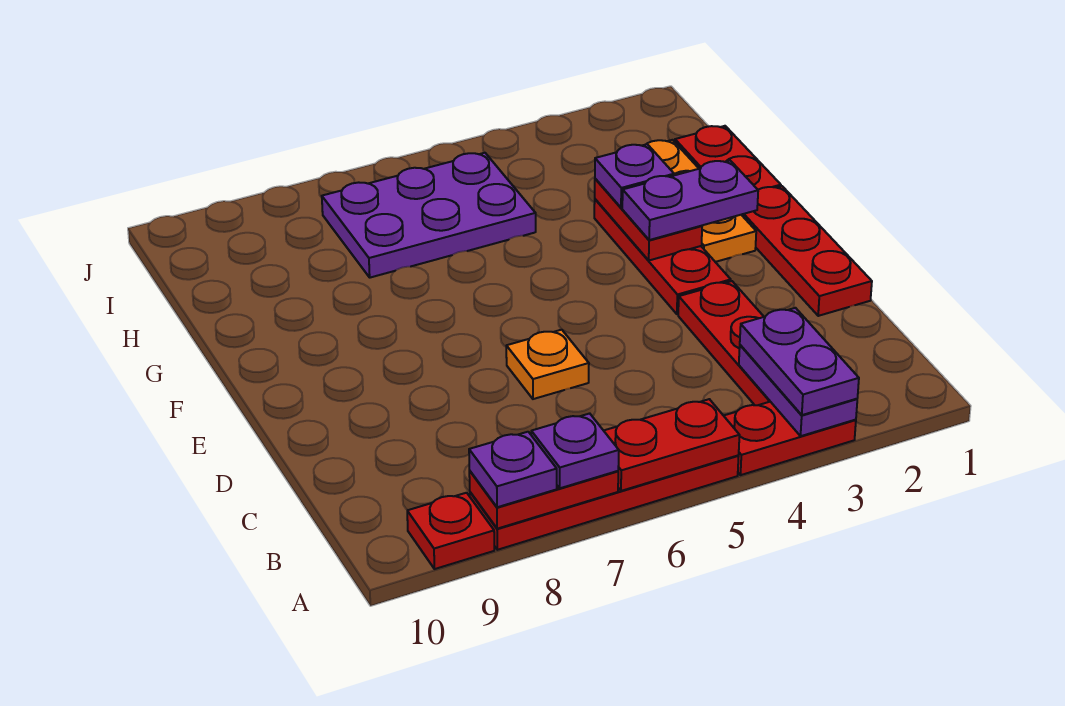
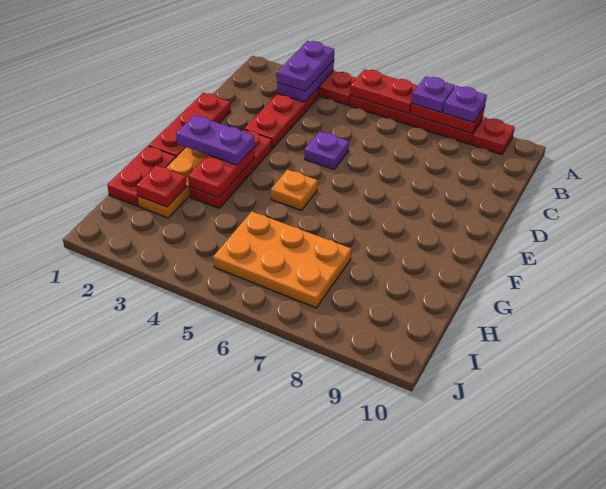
orange 1x1 plate [506,330,589,399] -> orange 1x1 plate moved to [271,170,318,210]
purple 1x1 plate [595,144,674,208] -> purple 1x1 plate moved to [305,131,349,170]
none -> red 1x1 plate [136,165,187,207]
purple 2x3 plate [322,153,536,278] -> orange 2x3 plate [213,212,352,308]

